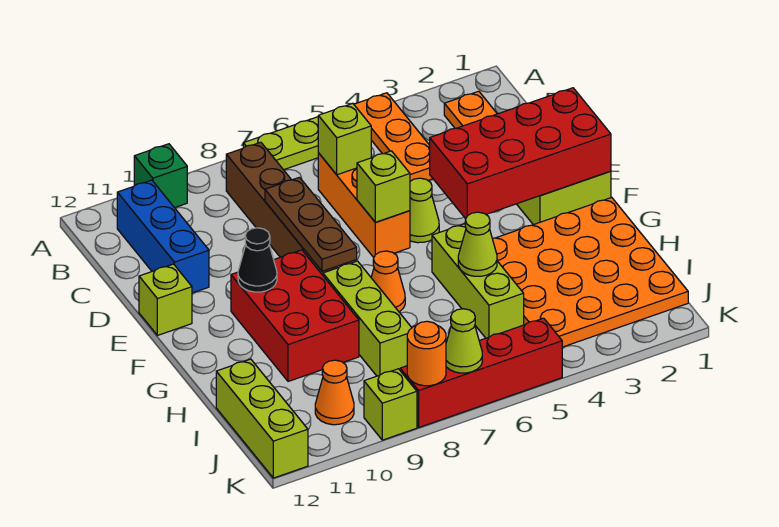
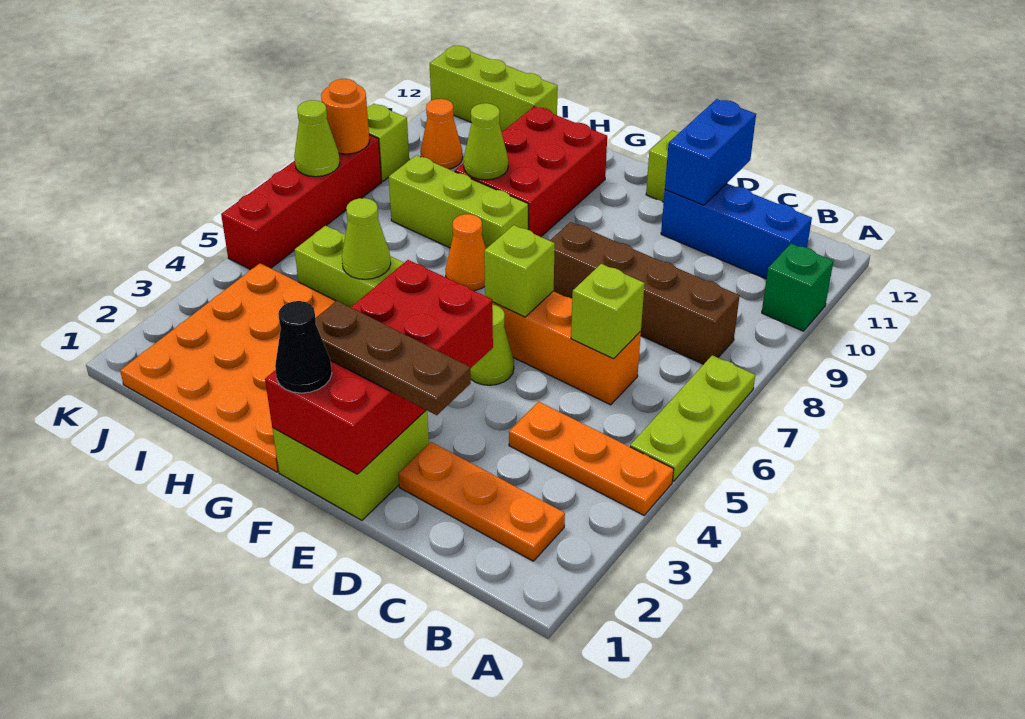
brown 1x3 plate [265,177,357,271] -> brown 1x3 plate moved to [315,301,471,415]
none -> blue 1x2 brick [665,99,756,205]
red 2x3 brick [231,250,359,381] -> red 2x3 brick turned to [455,106,607,237]
black 1x1 cone [238,228,277,292] -> black 1x1 cone moved to [275,301,332,393]
none -> lime 1x1 cone [463,103,508,180]

